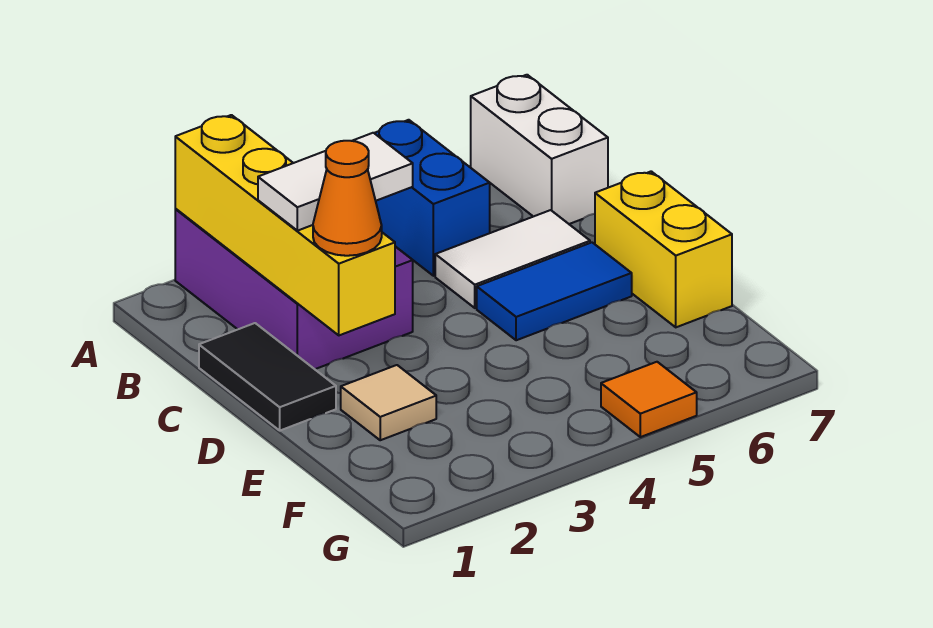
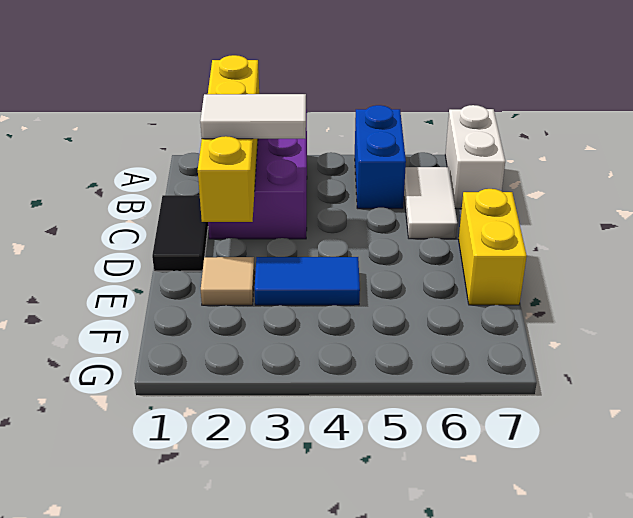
white 1x2 tile [435,210,590,308] -> white 1x2 tile turned to [404,167,457,239]
orange 1x1 cone [313,141,382,256] -> none
blue 1x2 tile [477,242,632,340] -> blue 1x2 tile moved to [255,257,360,305]
orange 1x1 tile [601,362,697,437] -> none

